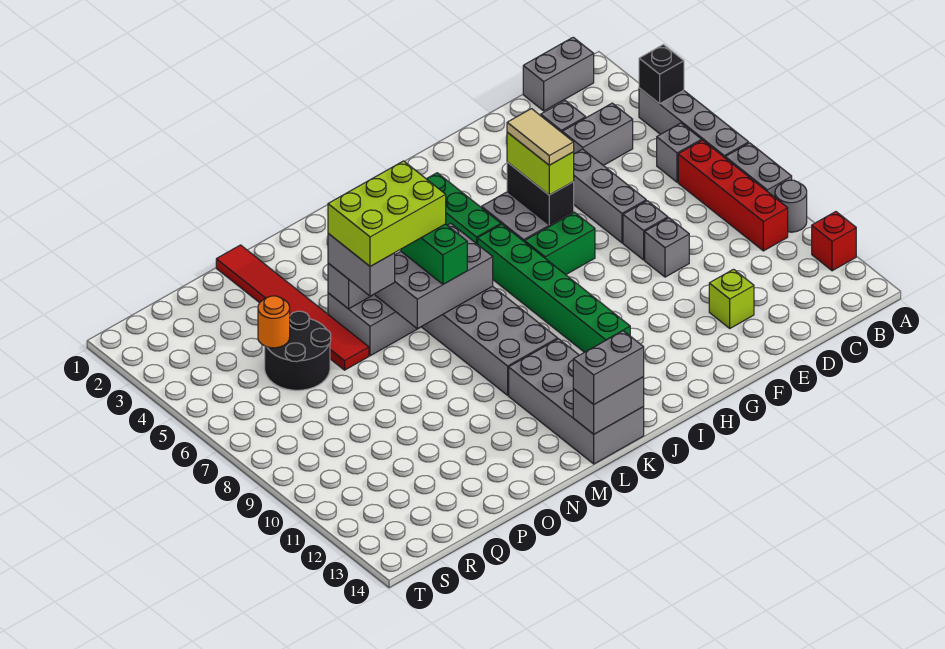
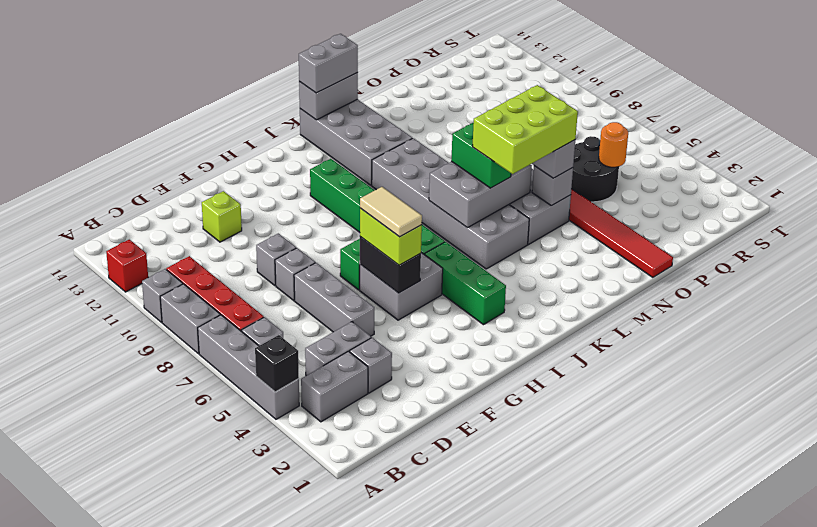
grey 1x1 round brick [775,180,807,232] -> grey 1x1 brick [142,269,183,322]
grey 1x2 brick [523,37,594,111] -> grey 1x2 brick moved to [301,351,368,422]

